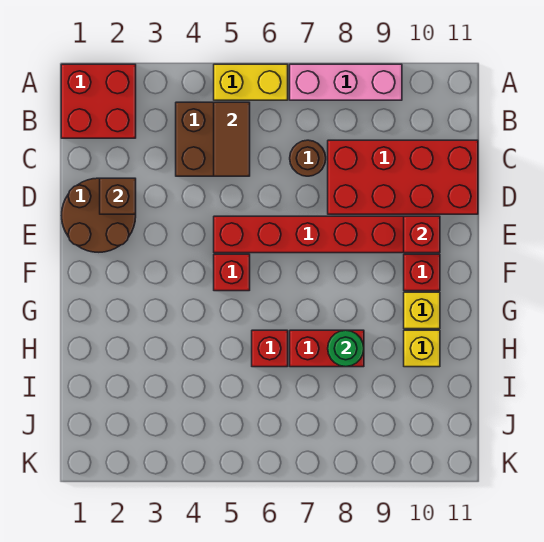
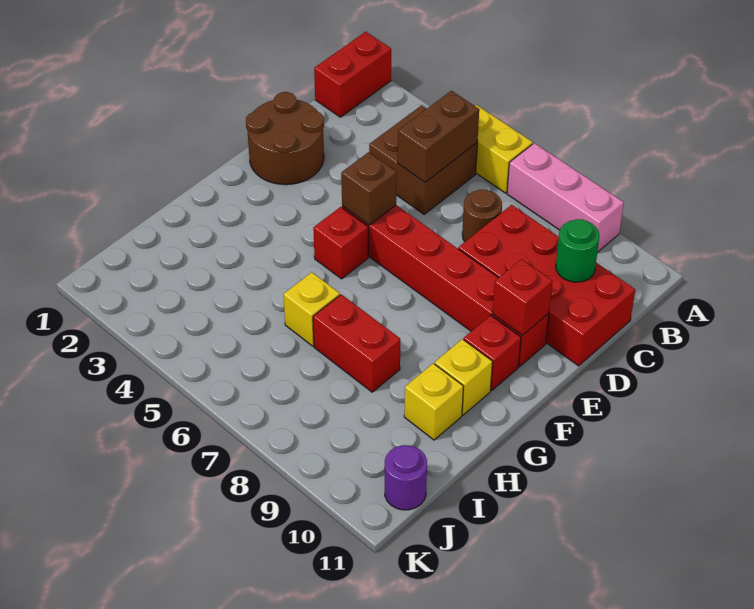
red 2x2 brick [61,64,136,138] -> red 1x2 brick [314,32,391,117]
brown 1x2 tile [214,102,250,176] -> brown 1x2 brick [398,91,479,182]
brown 1x1 brick [100,178,136,214] -> brown 1x1 brick moved to [341,152,397,225]
red 1x1 brick [252,330,288,367] -> yellow 1x1 brick [283,272,340,346]
green 1x1 round brick [328,330,364,367] -> green 1x1 round brick moved to [556,219,599,282]
none -> purple 1x1 round brick [385,445,427,510]

